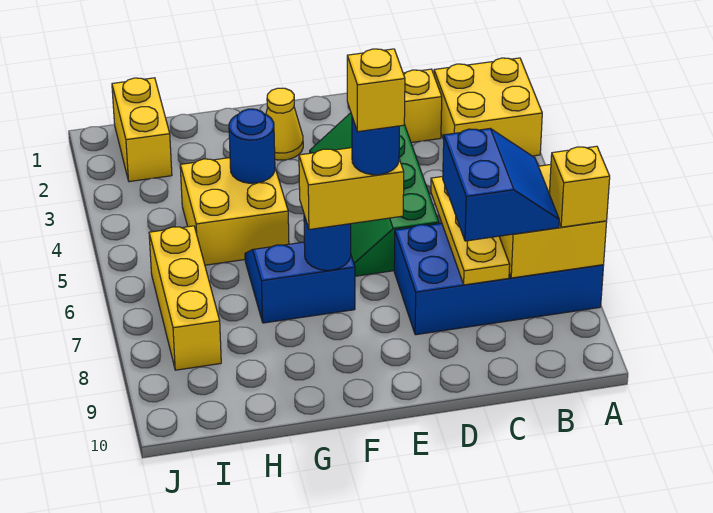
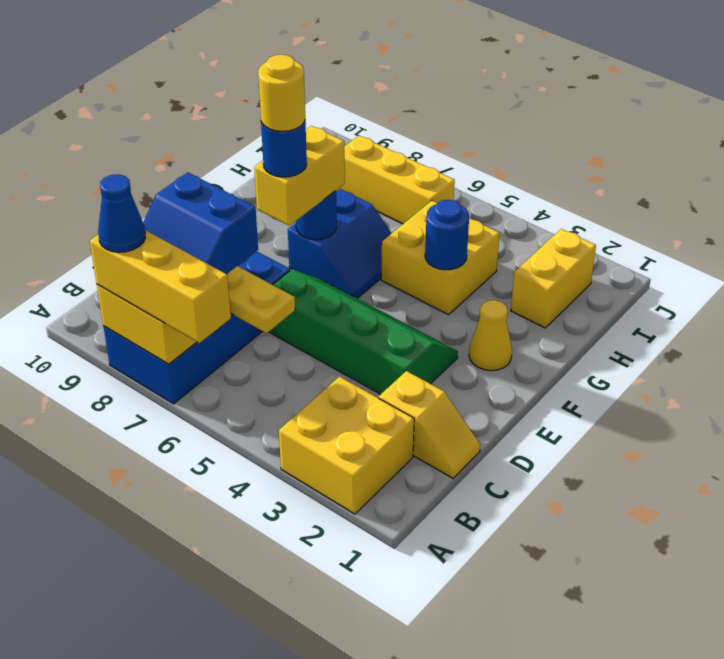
yellow 1x1 brick [549,146,610,227] -> yellow 1x3 brick [90,230,231,343]
none -> blue 1x1 cone [98,174,145,252]
yellow 1x1 brick [347,49,405,132] -> yellow 1x1 round brick [258,55,305,131]
yellow 1x2 brick [112,78,172,182] -> yellow 1x2 brick turned to [511,229,596,328]

